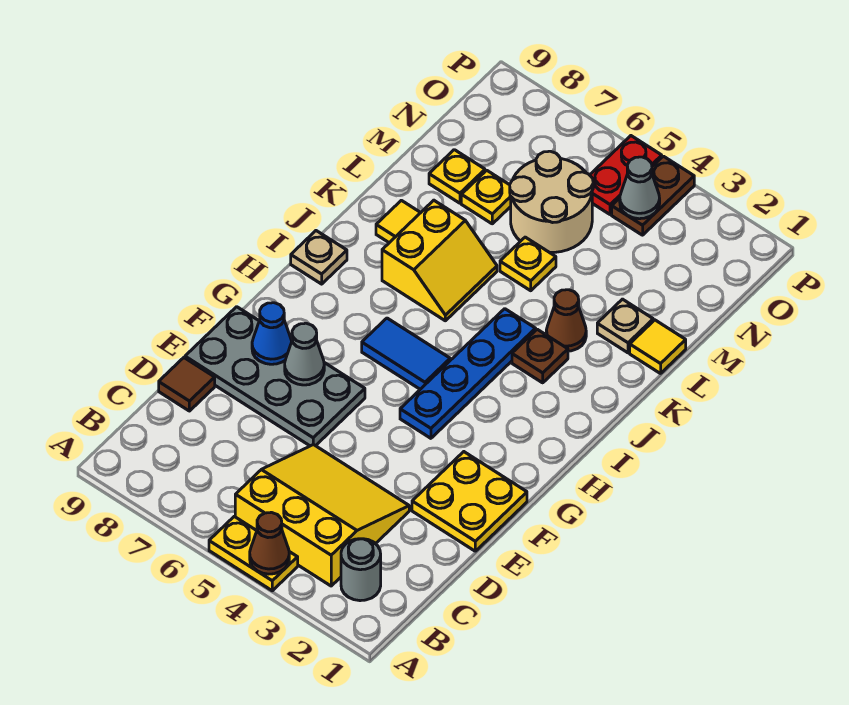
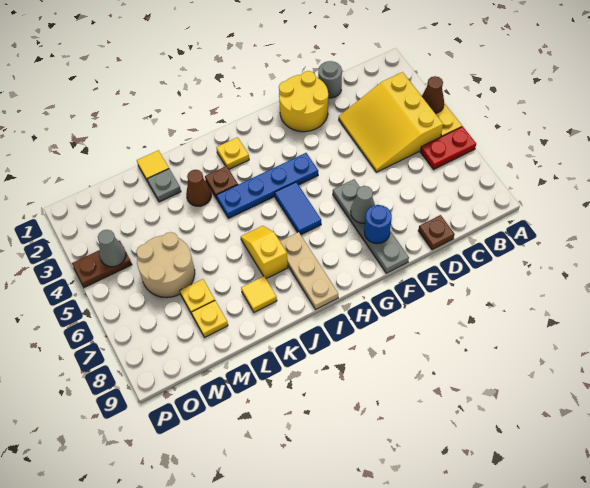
grey 1x1 round brick [341,539,381,601] -> grey 1x1 round brick moved to [318,61,342,98]
brown 1x1 tile [159,358,215,411] -> brown 1x1 plate [418,215,455,250]
yellow 2x2 plate [412,452,527,551] -> yellow 2x2 round brick [279,71,328,132]
grey 2x4 plate [185,307,365,446] -> grey 1x4 plate [333,179,409,273]
blue 1x1 cone [252,303,291,364] -> blue 1x1 round brick [364,205,392,244]
tan 1x1 plate [291,231,347,284] -> tan 1x3 plate [280,232,338,309]
yellow 2x2 slope [382,200,497,321] -> yellow 1x2 slope [241,226,288,279]
tan 1x1 plate [597,299,653,353] -> grey 1x1 plate [147,169,181,202]
yellow 1x1 plate [500,237,556,291] -> yellow 1x1 plate moved to [216,137,249,169]
red 1x2 plate [590,136,662,214] -> red 1x2 plate moved to [420,127,476,169]

